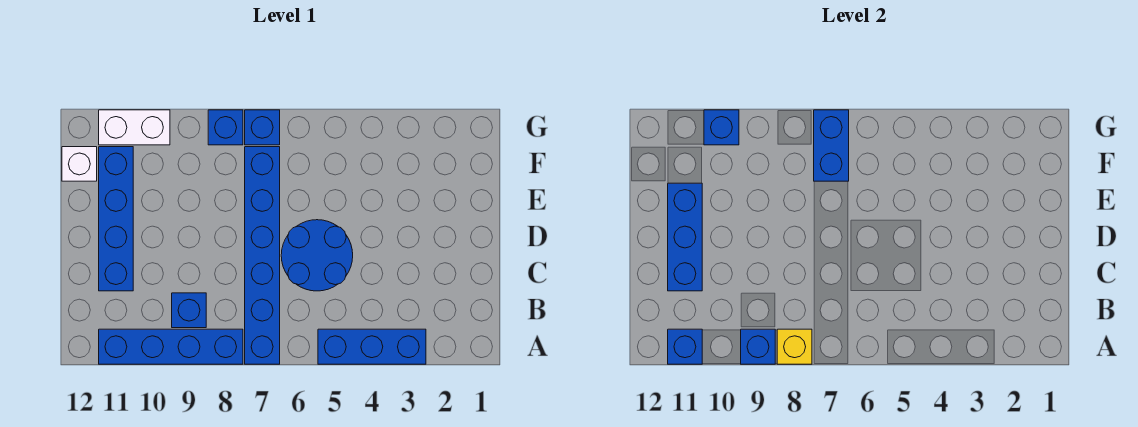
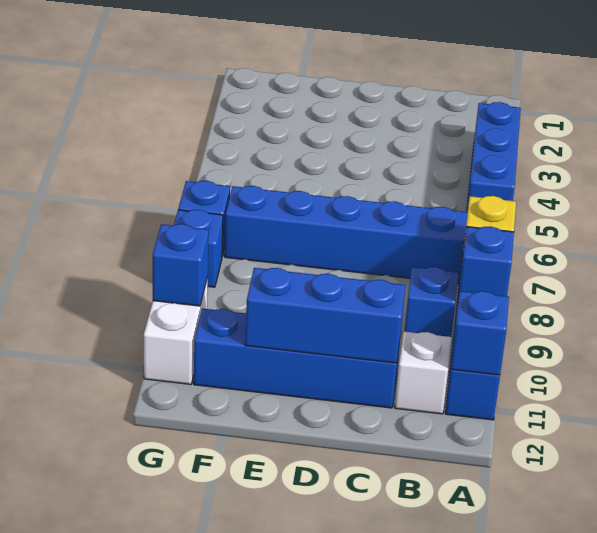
blue 2x2 round brick [281,220,353,291] -> none
blue 1x2 brick [814,110,849,181] -> none
white 1x1 brick [62,147,97,181] -> white 1x1 brick moved to [395,332,452,414]

